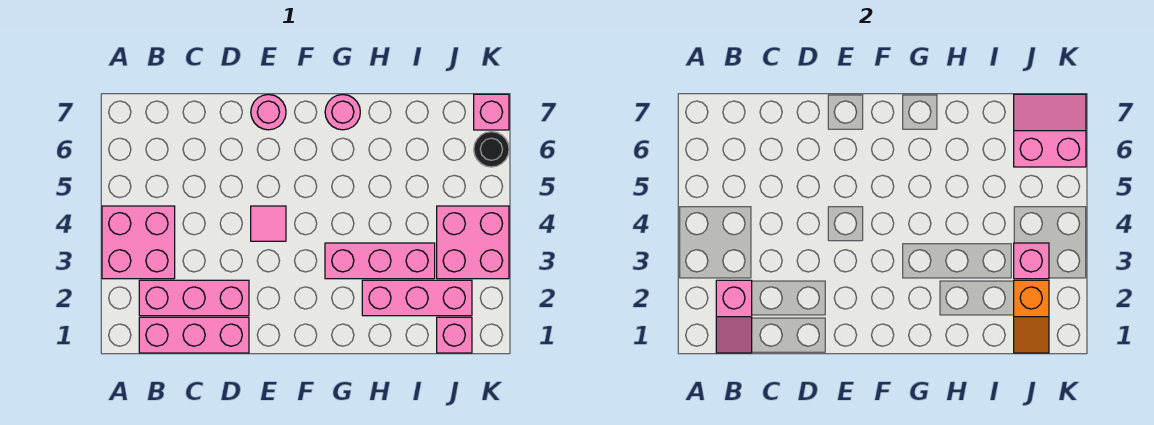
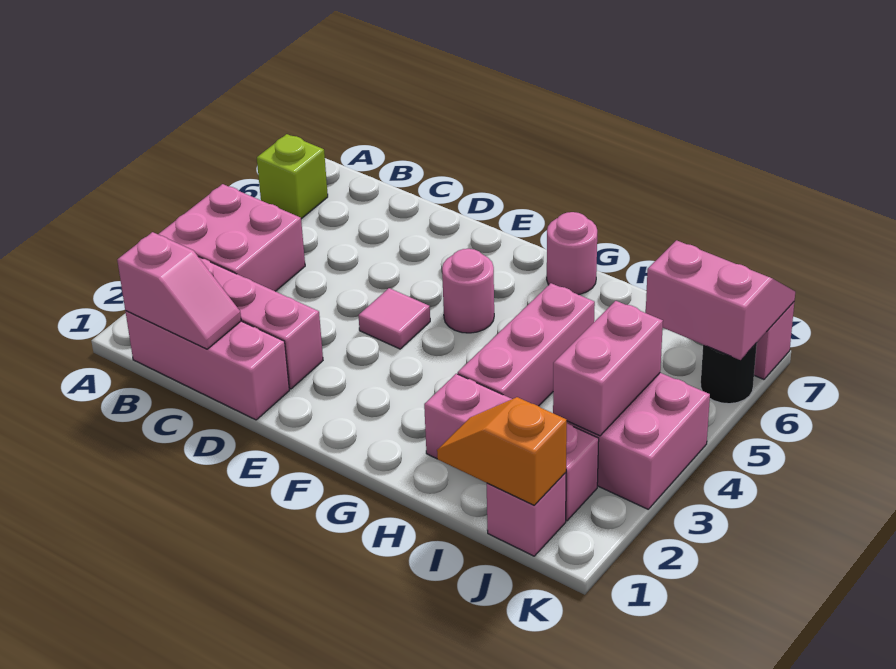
none -> lime 1x1 brick [257,134,328,219]
pink 1x2 slope [716,280,752,353] -> pink 1x2 slope turned to [117,232,241,349]
pink 1x1 round brick [251,95,286,130] -> pink 1x1 round brick moved to [442,249,494,333]
pink 1x3 brick [325,243,435,279] -> pink 1x3 brick turned to [458,283,595,406]
orange 1x2 slope [1014,280,1049,353] -> orange 1x2 slope turned to [437,397,567,505]
pink 1x1 brick [1014,243,1049,279] -> pink 1x2 brick [553,301,663,436]

